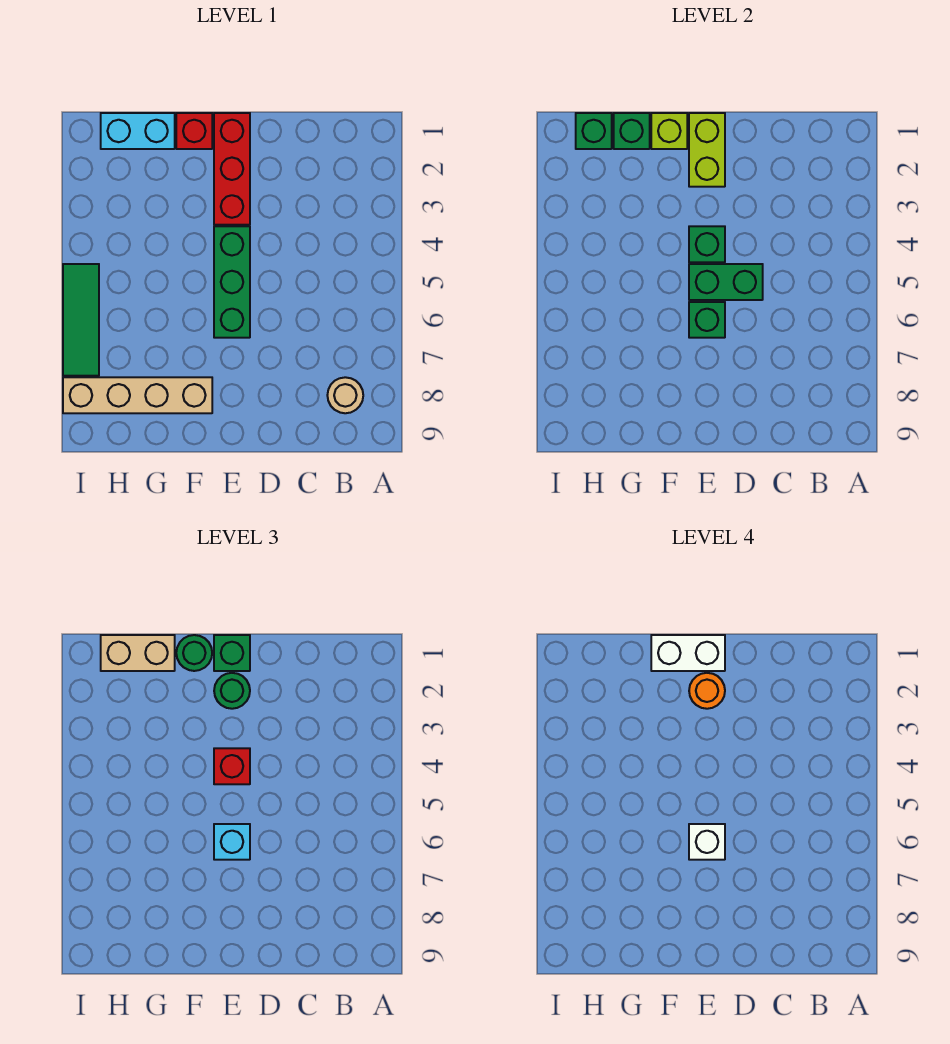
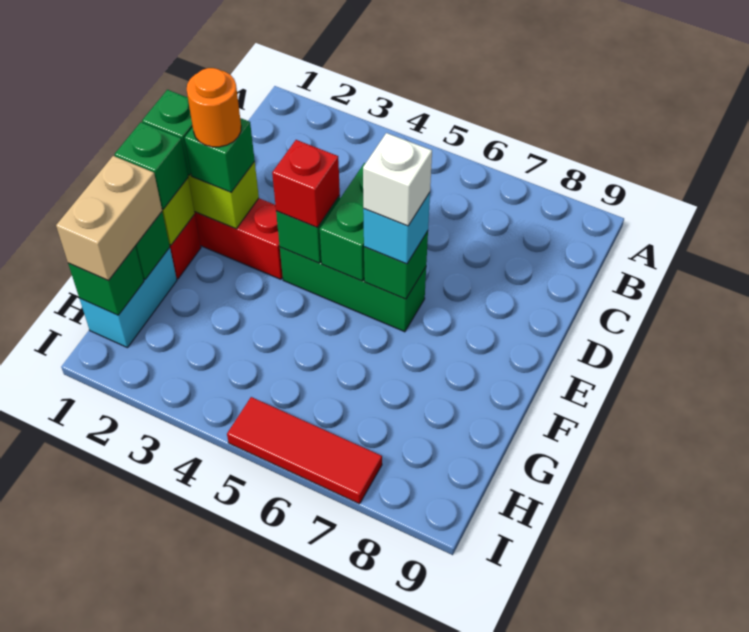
tan 1x1 round brick [327,377,363,413] -> none
white 1x2 brick [651,635,725,671] -> none
green 1x1 round brick [214,673,250,709] -> green 1x1 brick [185,118,255,192]
green 1x1 round brick [176,635,212,671] -> green 1x1 brick [115,122,188,209]
tan 1x4 brick [63,377,212,413] -> none
green 1x3 tile [63,264,99,376] -> red 1x3 tile [227,397,382,504]

